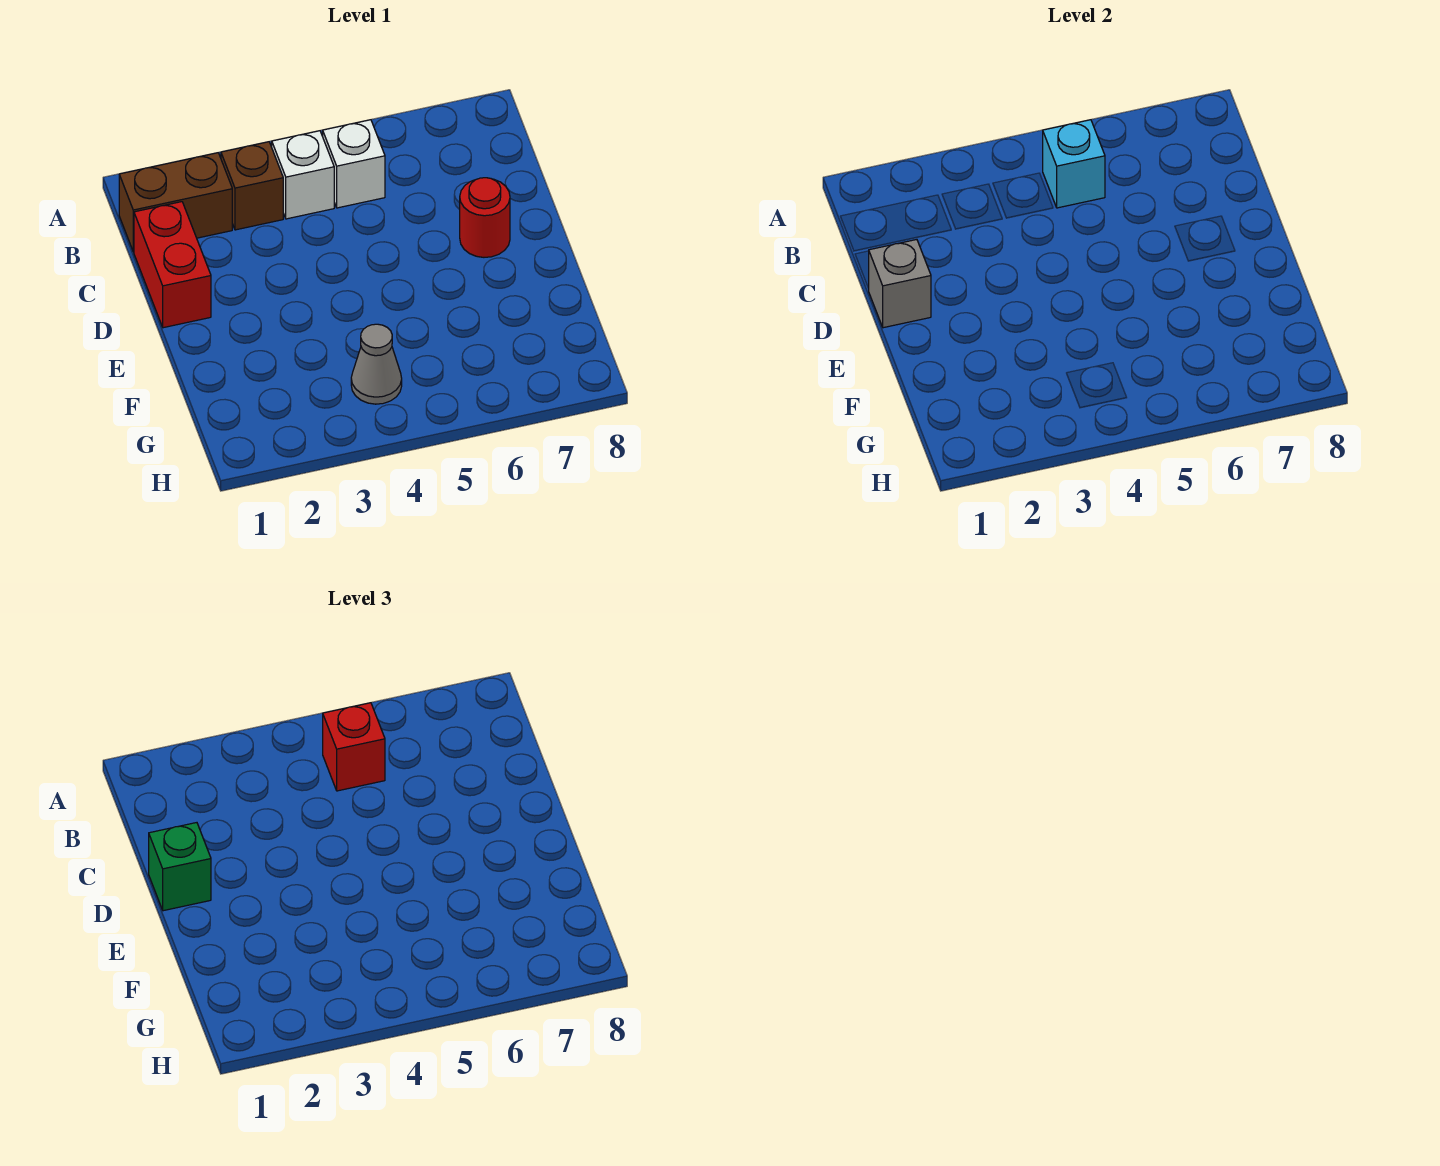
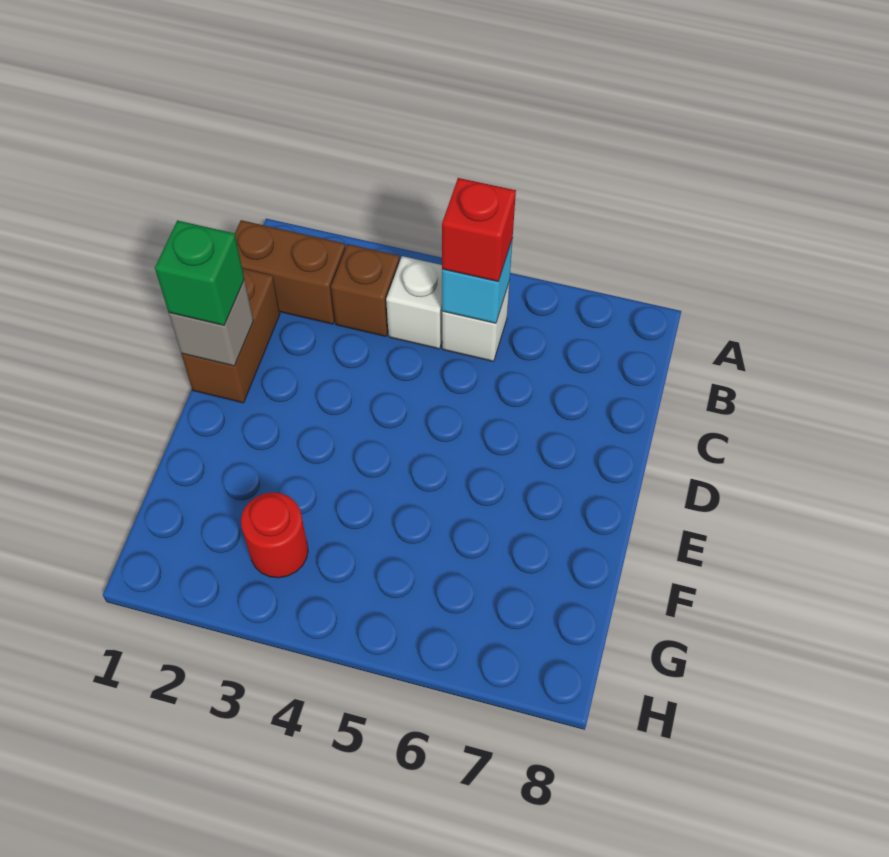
red 1x2 brick [134,202,211,328] -> brown 1x2 brick [181,268,280,403]
red 1x1 round brick [460,178,510,257] -> red 1x1 round brick moved to [241,492,308,578]
grey 1x1 cone [351,324,402,404] -> none

